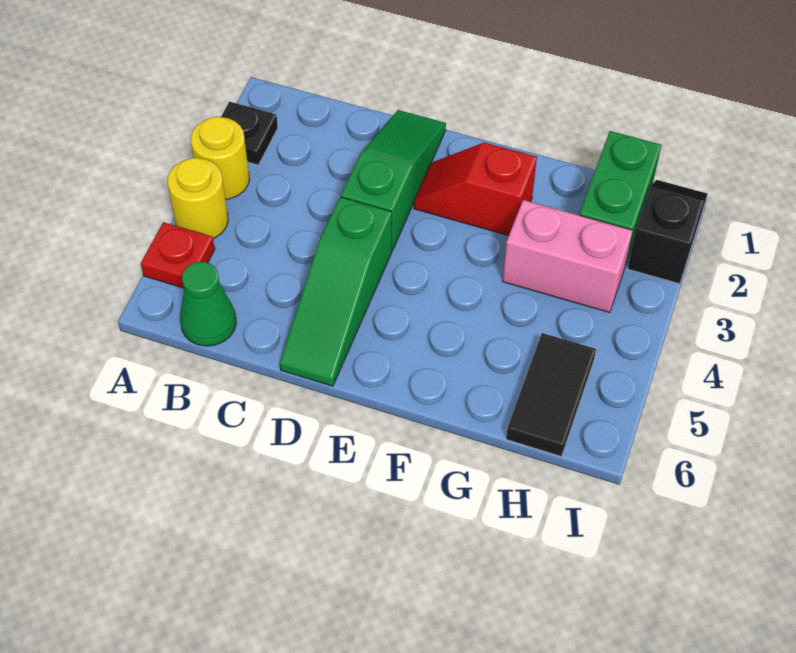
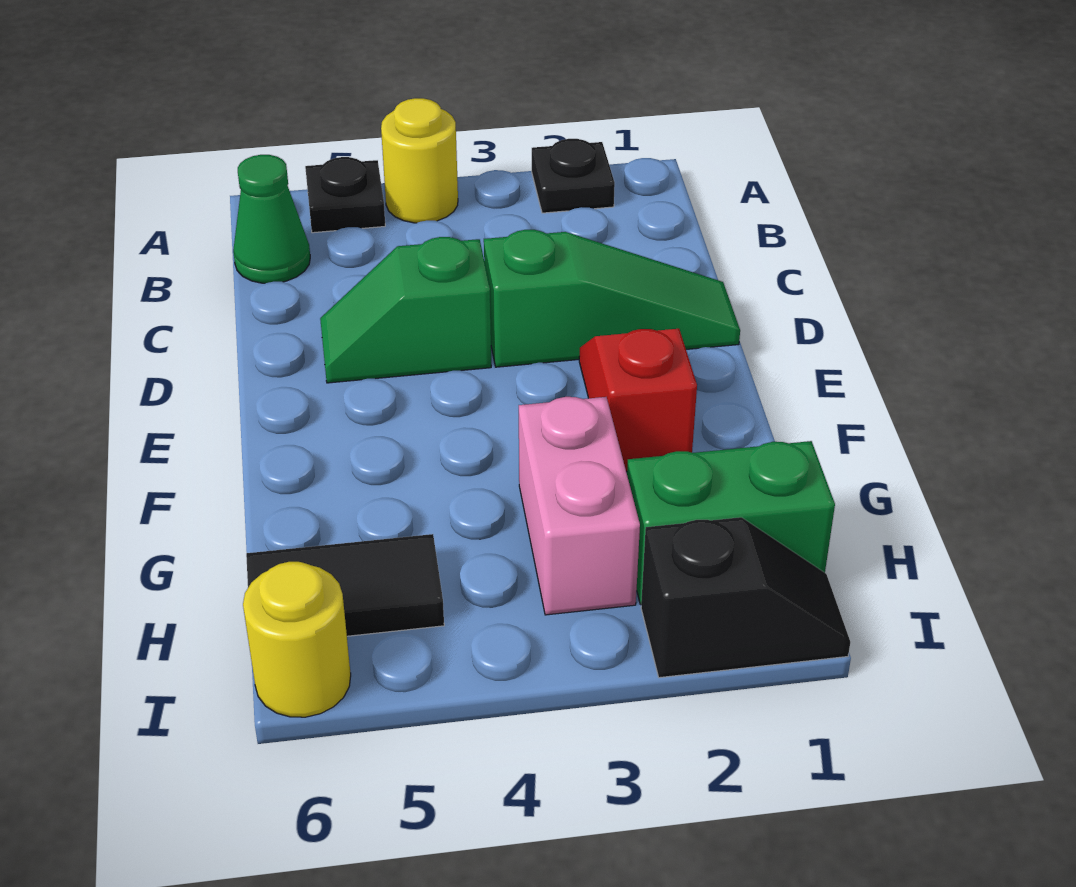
yellow 1x1 round brick [191,117,250,199] -> yellow 1x1 round brick moved to [243,562,351,717]
red 1x1 plate [141,222,215,288] -> black 1x1 plate [305,157,385,233]
green 1x3 slope [280,197,392,386] -> green 1x2 slope [320,237,491,383]

